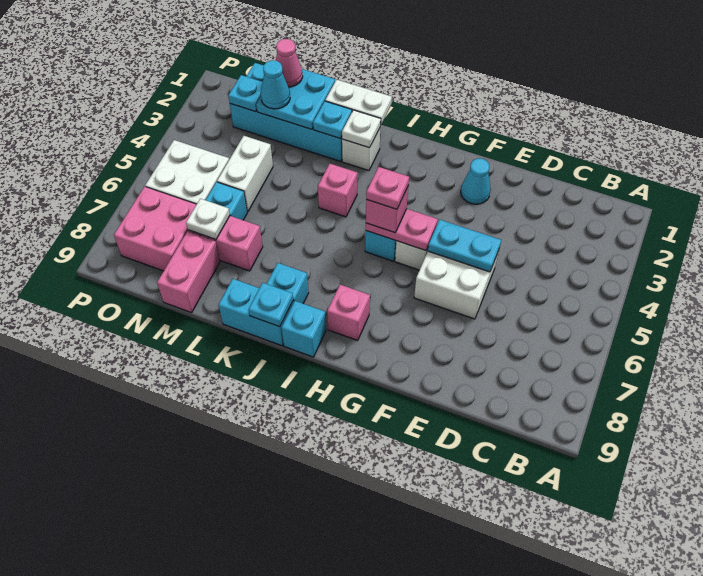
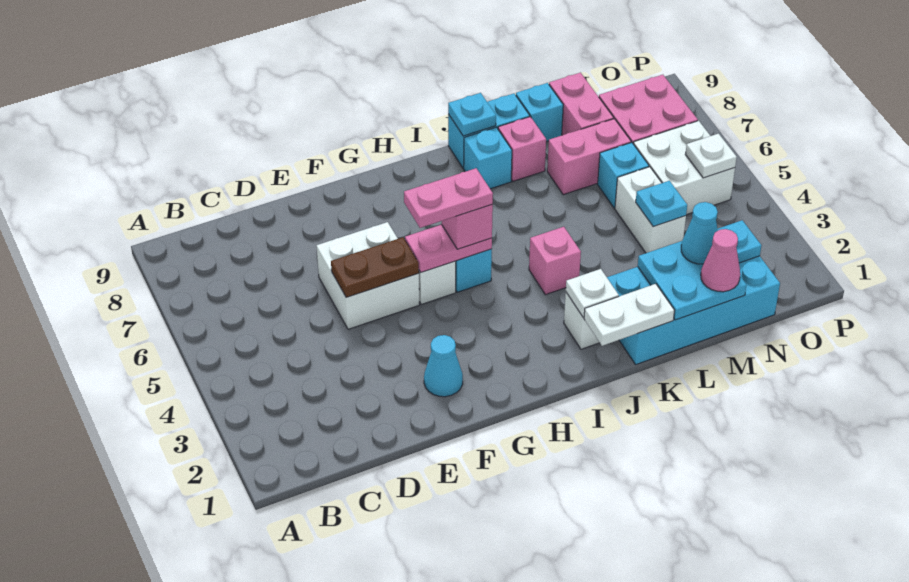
cyan 1x2 plate [428,220,501,272] -> brown 1x2 plate [331,237,419,297]
pink 1x1 plate [366,167,409,209] -> pink 1x2 plate [404,168,493,228]
pink 1x1 brick [327,284,370,340] -> pink 1x1 brick moved to [498,117,546,181]
cyan 1x1 brick [282,301,326,357] -> cyan 1x1 brick moved to [516,83,563,142]
cyan 1x1 plate [313,101,352,139] -> cyan 1x1 plate moved to [636,181,687,227]
white 1x1 plate [186,199,230,239] -> white 1x1 plate moved to [685,134,737,178]

